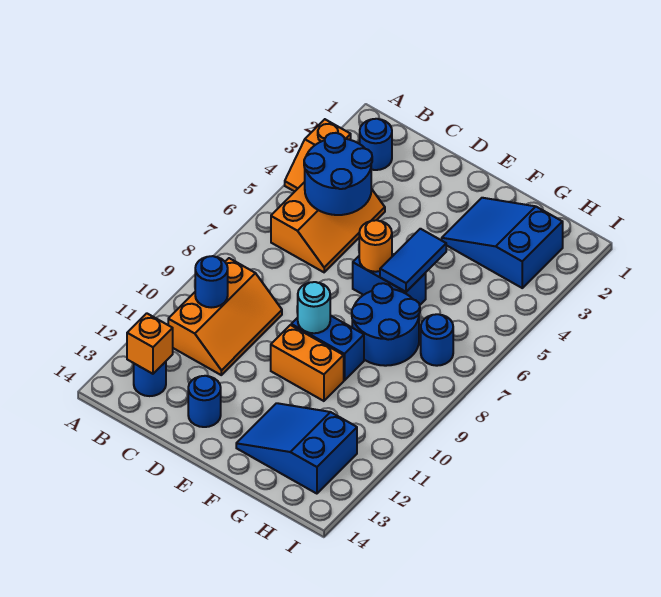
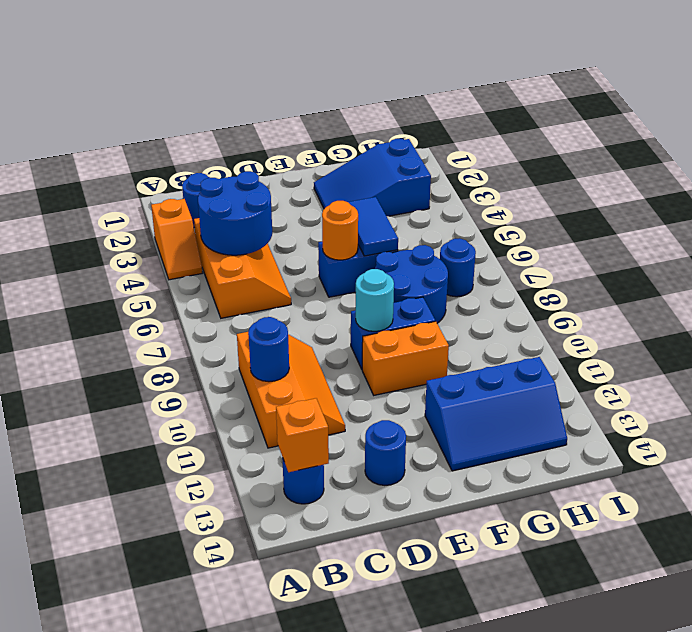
blue 2x3 slope [236,403,357,494] -> blue 2x3 slope turned to [425,357,567,471]

